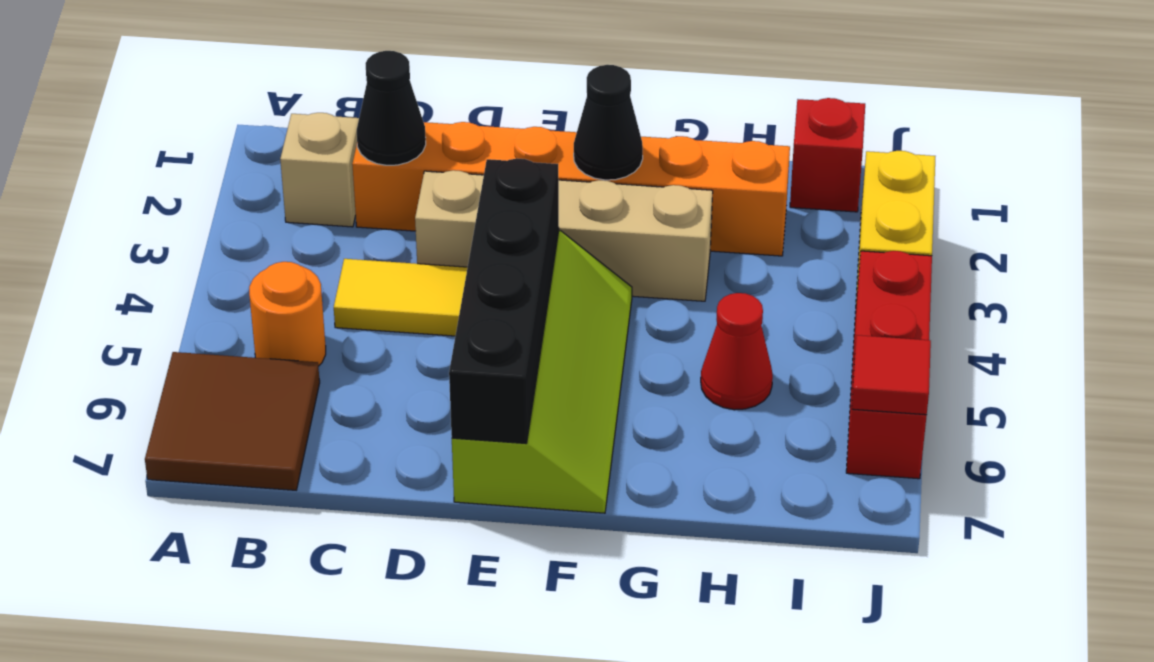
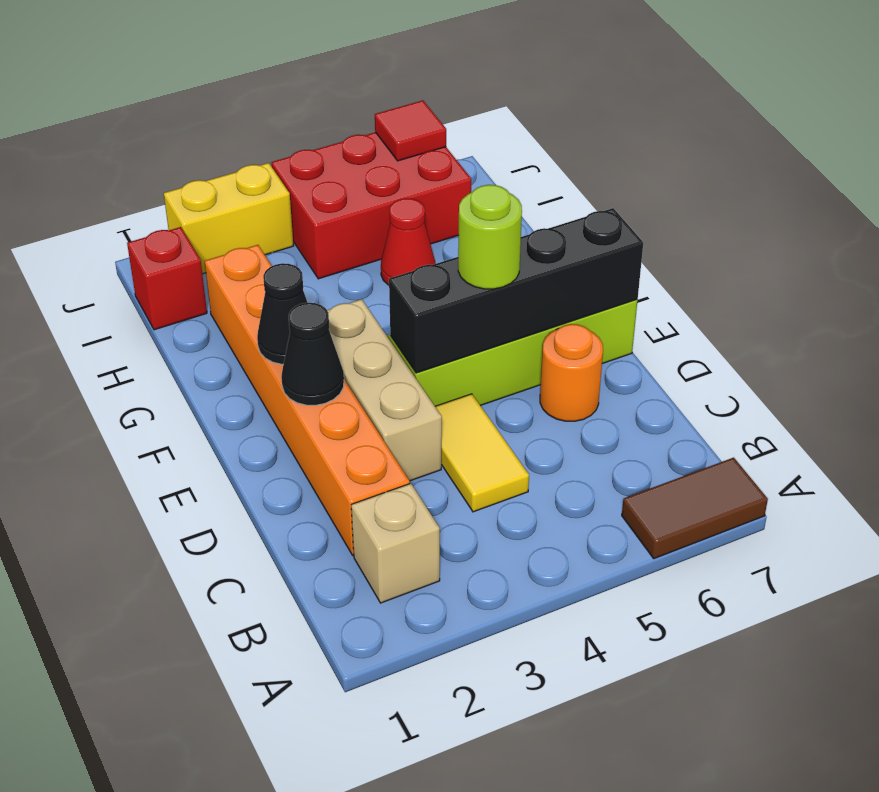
brown 2x2 tile [145,352,320,490] -> brown 1x2 tile [622,458,768,559]
orange 1x1 round brick [249,262,326,366] -> orange 1x1 round brick moved to [540,324,603,421]
black 1x1 cone [357,51,426,165] -> black 1x1 cone moved to [281,303,344,405]
tan 1x4 brick [415,170,713,301] -> tan 1x3 brick [327,299,442,481]
none -> lime 1x1 round brick [458,185,522,289]
red 1x3 brick [846,251,932,479] -> red 2x3 brick [272,132,471,279]

